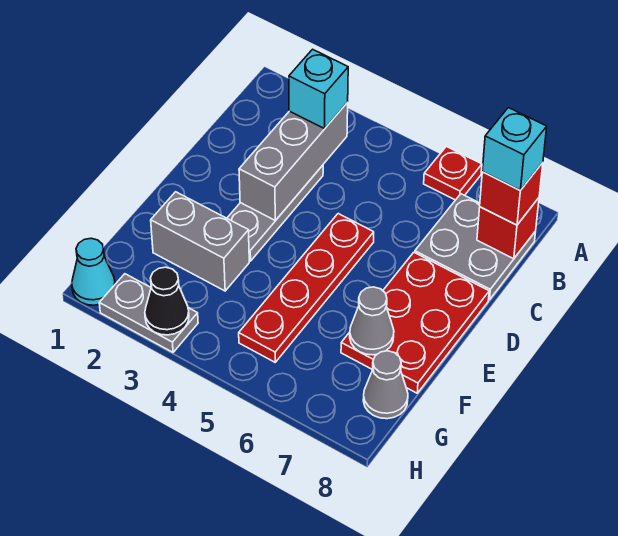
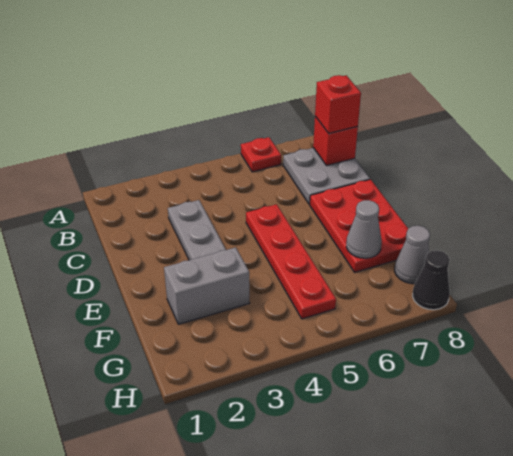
grey 1x3 brick [239,103,348,221] -> none
cyan 1x1 brick [289,49,348,129] -> none
cyan 1x1 brick [482,108,547,190] -> none
cyan 1x1 cone [72,238,115,305] -> none
grey 1x2 plate [99,274,198,352] -> none
black 1x1 cone [145,267,189,335] -> black 1x1 cone moved to [413,250,450,310]

